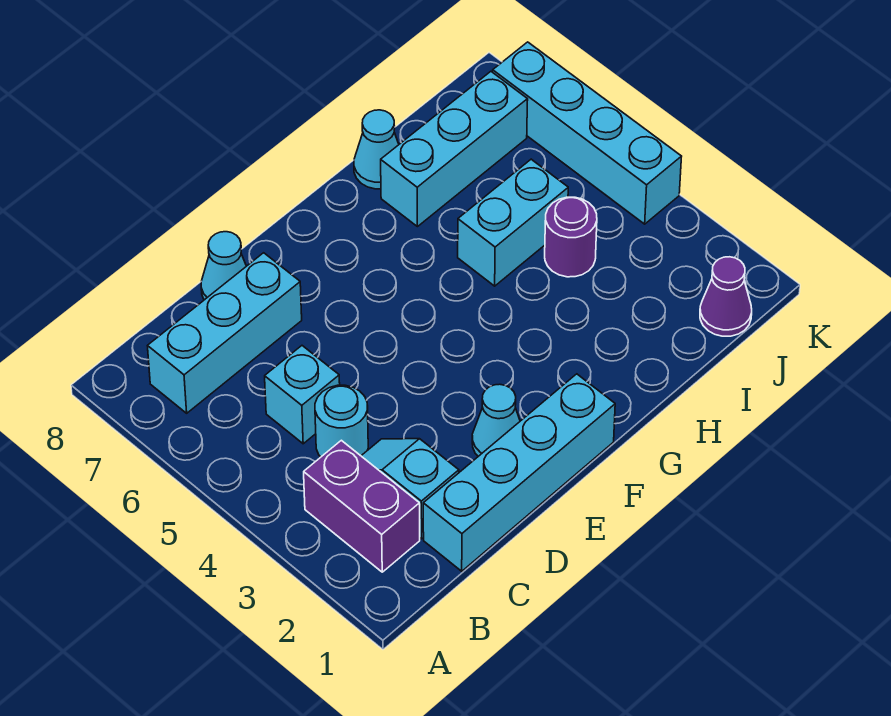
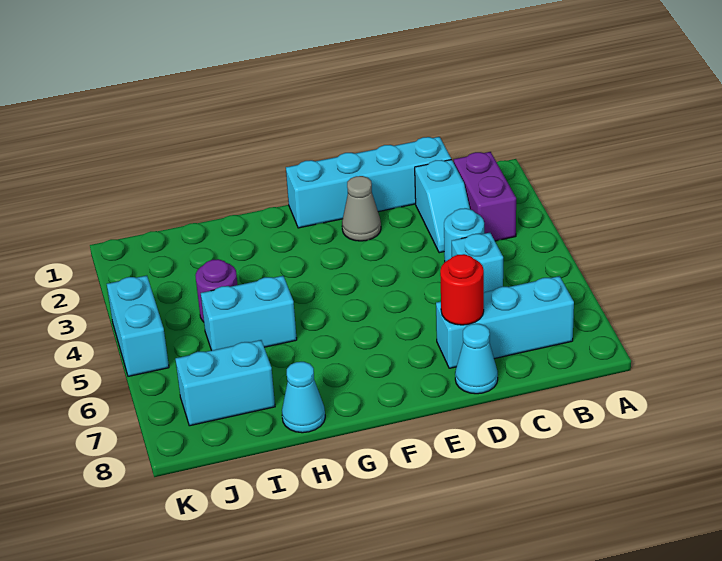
none -> red 1x1 round brick [440,254,484,325]
cyan 1x1 cone [472,384,520,456] -> grey 1x1 cone [342,176,381,241]
cyan 1x3 brick [381,72,528,227] -> cyan 1x2 brick [175,340,275,426]
purple 1x1 cone [700,257,752,336] -> none
cyan 1x4 brick [493,42,682,224] -> cyan 1x2 brick [107,276,169,376]

